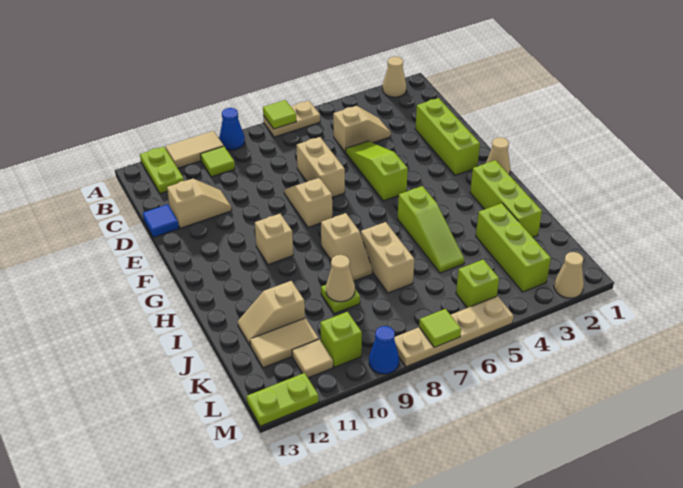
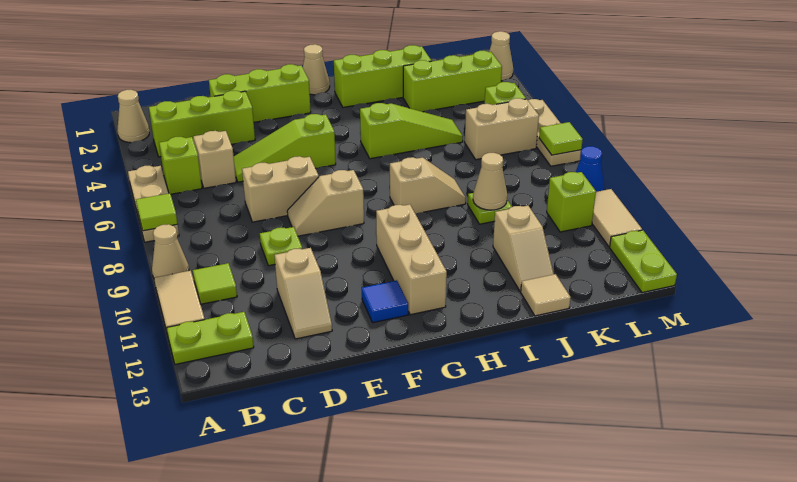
tan 1x2 plate [263,101,320,137] -> tan 1x3 plate [128,166,179,242]
blue 1x1 cone [219,108,245,150] -> tan 1x1 cone [152,224,189,278]
none -> lime 1x3 brick [149,91,255,157]
none -> lime 1x1 brick [159,137,202,194]
none -> lime 1x1 plate [260,227,302,266]
tan 1x2 slope [167,179,232,228] -> tan 1x2 slope turned to [275,248,332,339]
blue 1x1 tile [143,204,179,237] -> blue 1x1 tile moved to [362,280,408,323]
tan 1x1 brick [255,214,293,265] -> tan 1x3 brick [376,204,447,315]
tan 1x2 brick [361,222,414,293] -> tan 1x2 brick moved to [465,98,539,160]
tan 1x2 tile [250,318,319,368] -> tan 1x2 tile moved to [592,189,642,247]
tan 1x1 tile [292,340,333,378] -> tan 1x1 tile moved to [521,274,571,316]
tan 1x4 plate [394,296,513,367] -> tan 1x3 plate [528,99,581,166]

